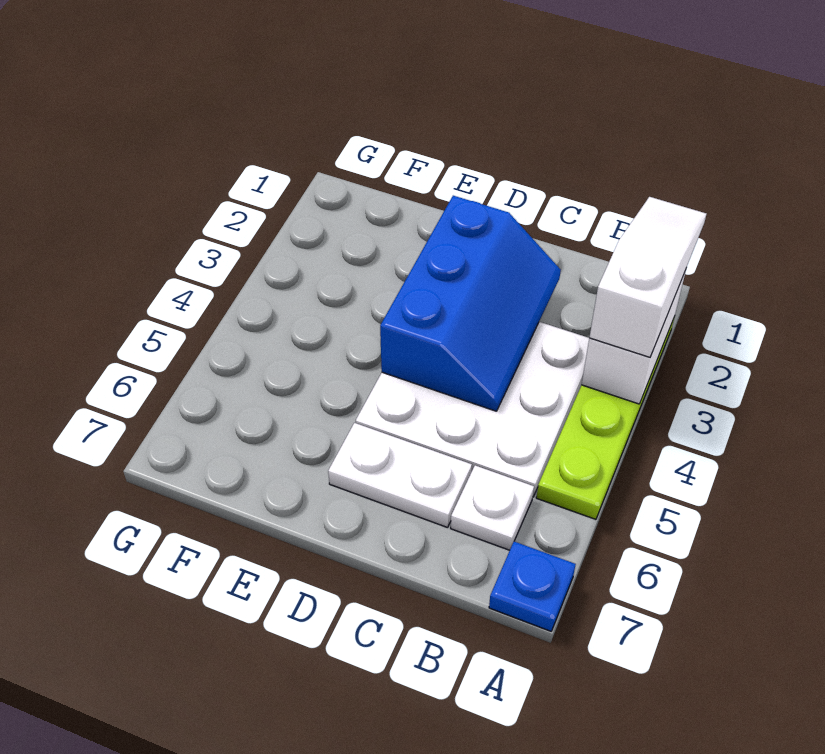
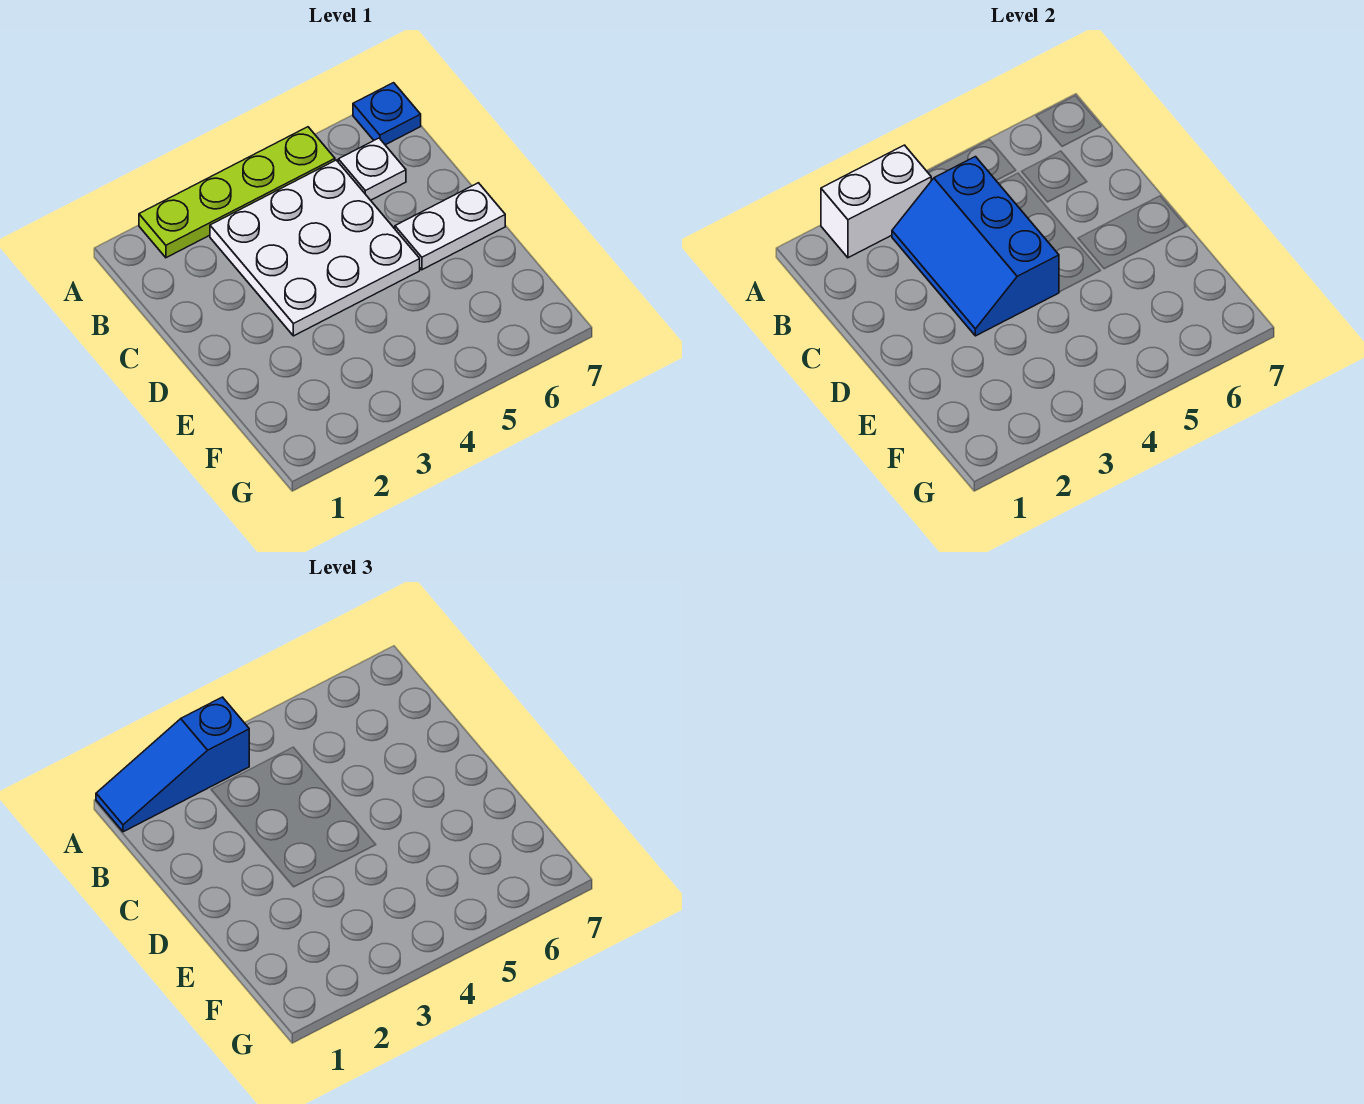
white 1x3 slope [589,197,706,357] -> blue 1x3 slope [96,697,249,832]
blue 2x3 slope [380,196,561,411] -> blue 2x3 slope turned to [892,157,1059,336]
white 1x2 plate [328,423,472,527] -> white 1x2 plate turned to [395,183,505,270]

